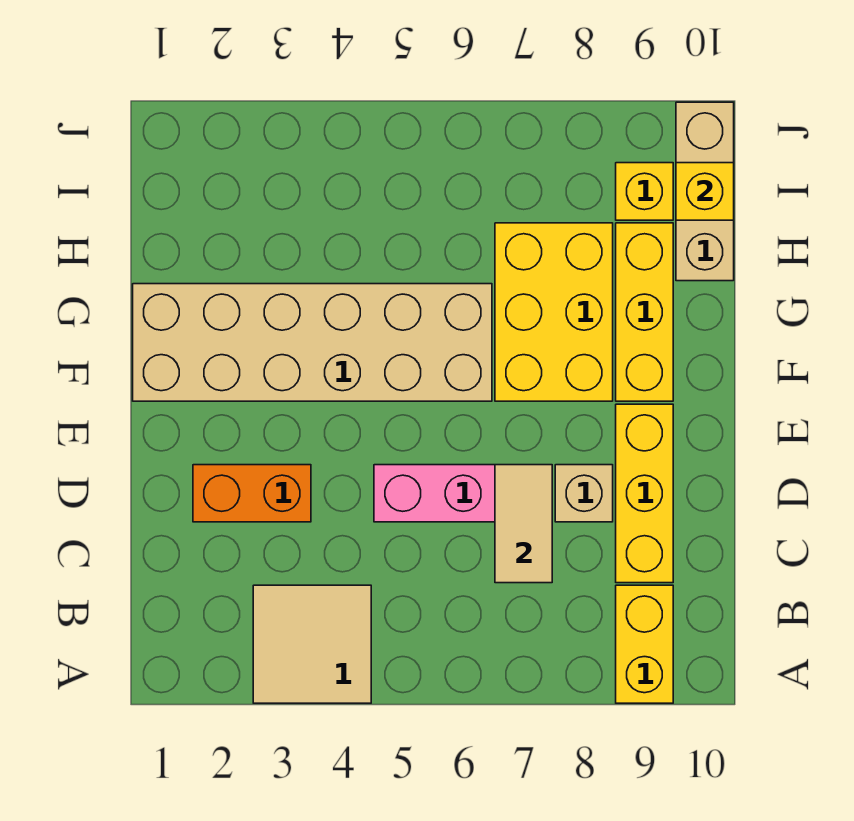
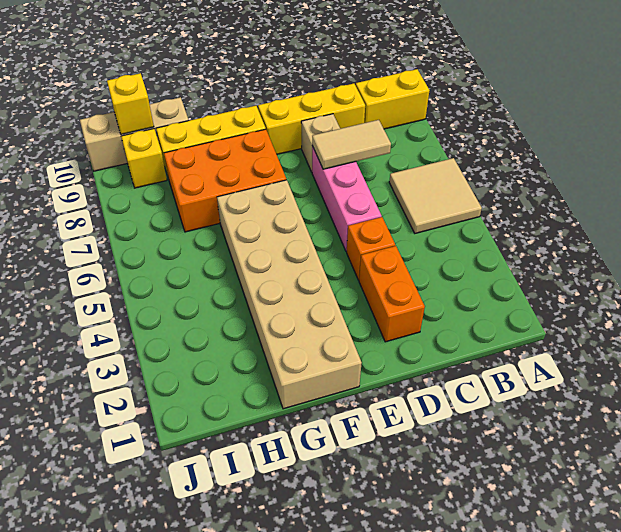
tan 2x2 tile [253,585,371,703] -> tan 2x2 tile moved to [389,158,482,233]
none -> orange 1x1 brick [347,217,395,280]
yellow 2x3 brick [495,223,613,401] -> orange 2x3 brick [164,129,286,232]

